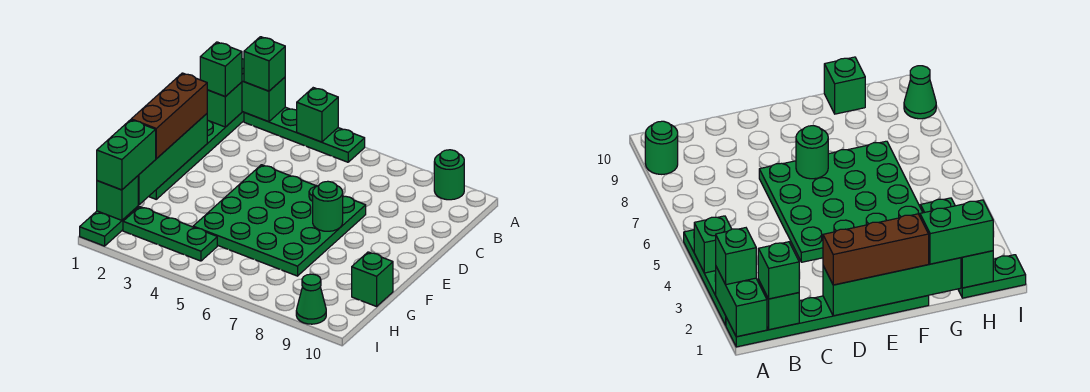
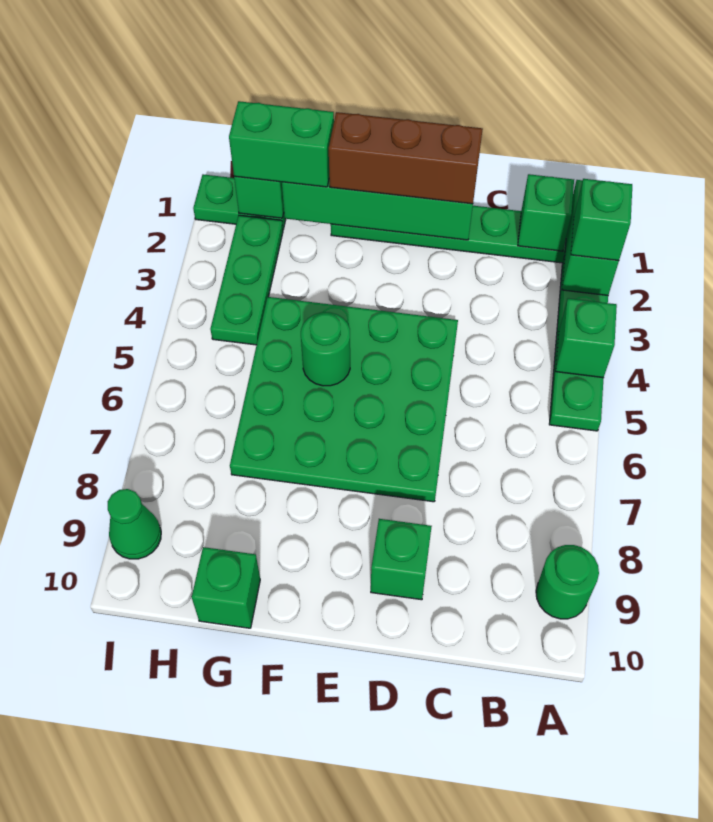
green 1x1 brick [200,42,242,97] -> green 1x1 brick moved to [371,519,432,600]
green 1x1 round brick [313,181,343,231] -> green 1x1 round brick moved to [301,312,350,386]

